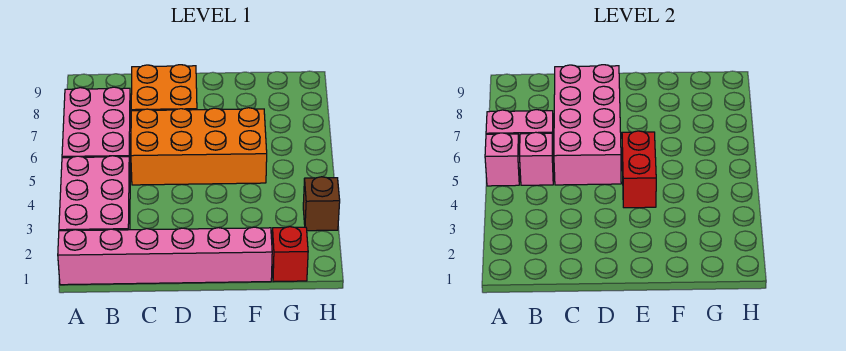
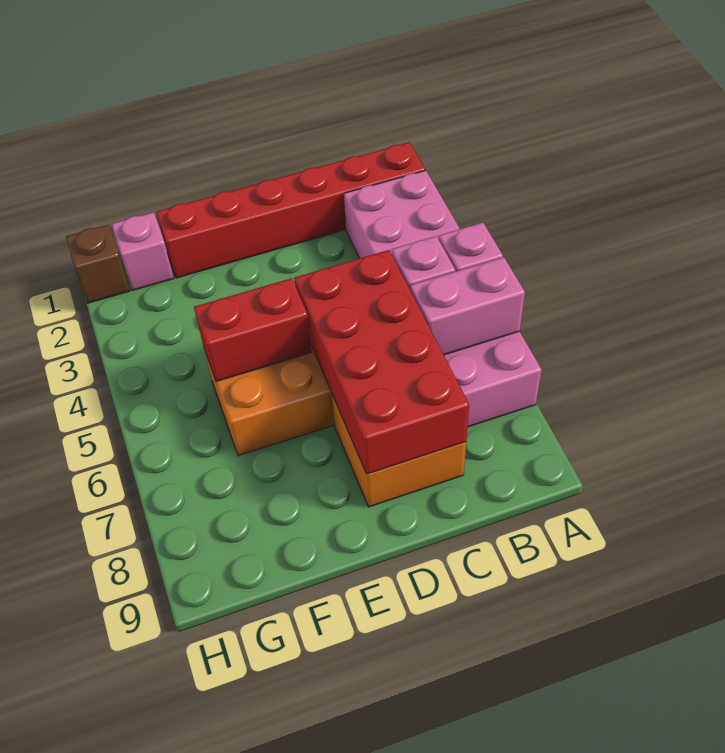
pink 1x6 brick [58,227,272,285] -> red 1x6 brick [156,142,425,278]
pink 2x4 brick [554,65,621,185] -> red 2x4 brick [294,250,469,474]
red 1x2 brick [622,131,656,208] -> red 1x2 brick turned to [194,278,312,382]
red 1x1 brick [272,227,308,282] -> pink 1x1 brick [112,212,174,291]
brown 1x1 brick [303,177,340,231] -> brown 1x1 brick moved to [66,225,130,303]

